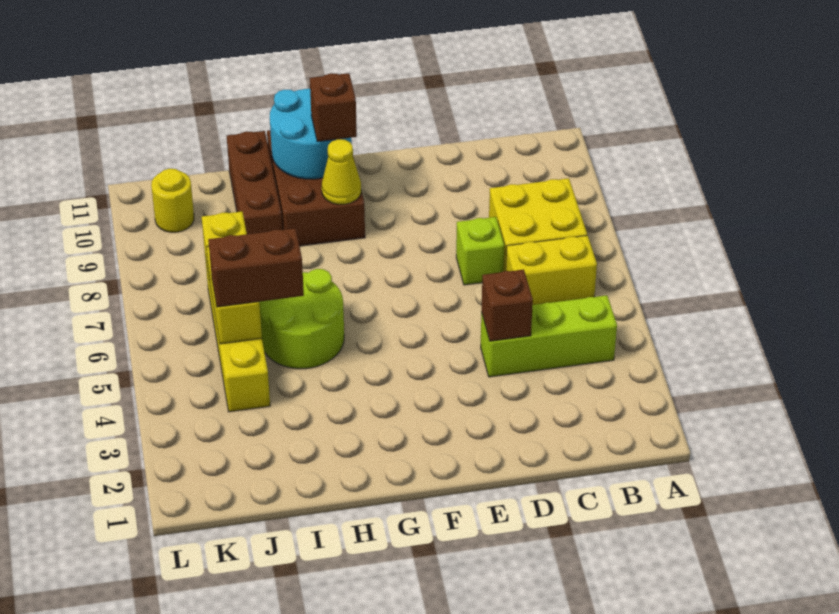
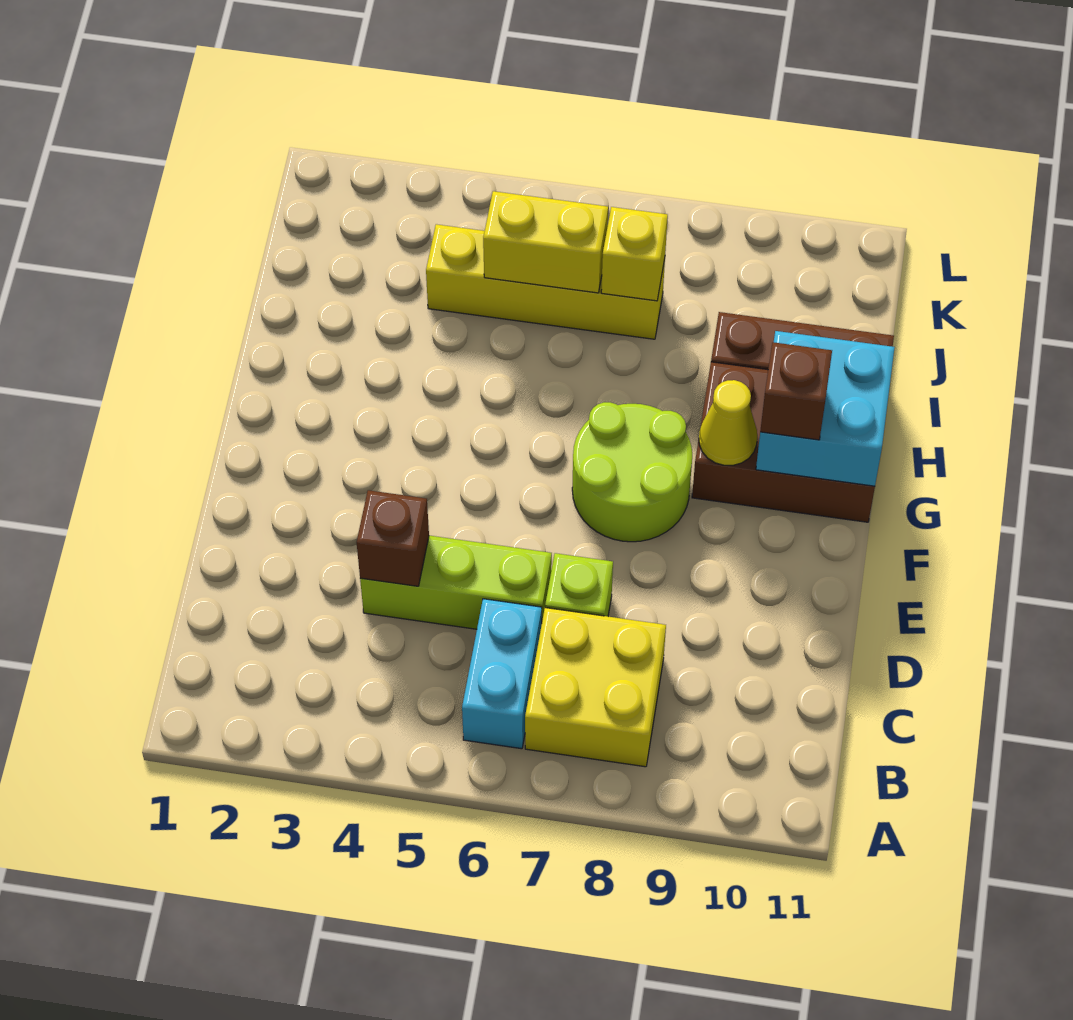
lime 1x3 brick [481,295,617,377] -> lime 1x3 brick turned to [360,536,552,629]
yellow 1x2 brick [506,235,597,305] -> cyan 1x2 brick [462,599,542,749]
cyan 2x2 round brick [270,89,352,179] -> cyan 2x2 brick [756,331,895,486]
lime 2x2 round brick [259,269,344,369] -> lime 2x2 round brick moved to [572,402,692,542]
brown 1x2 brick [208,228,304,307] -> none
yellow 1x1 round brick [151,169,194,232] -> none

